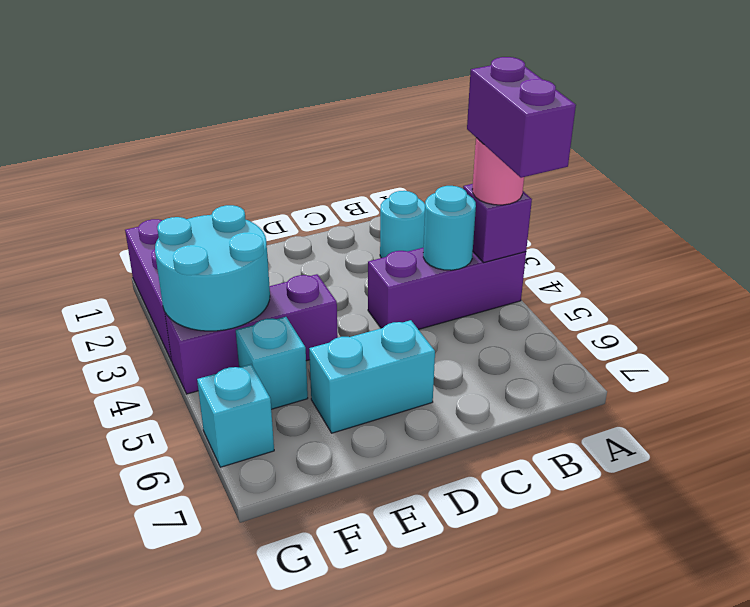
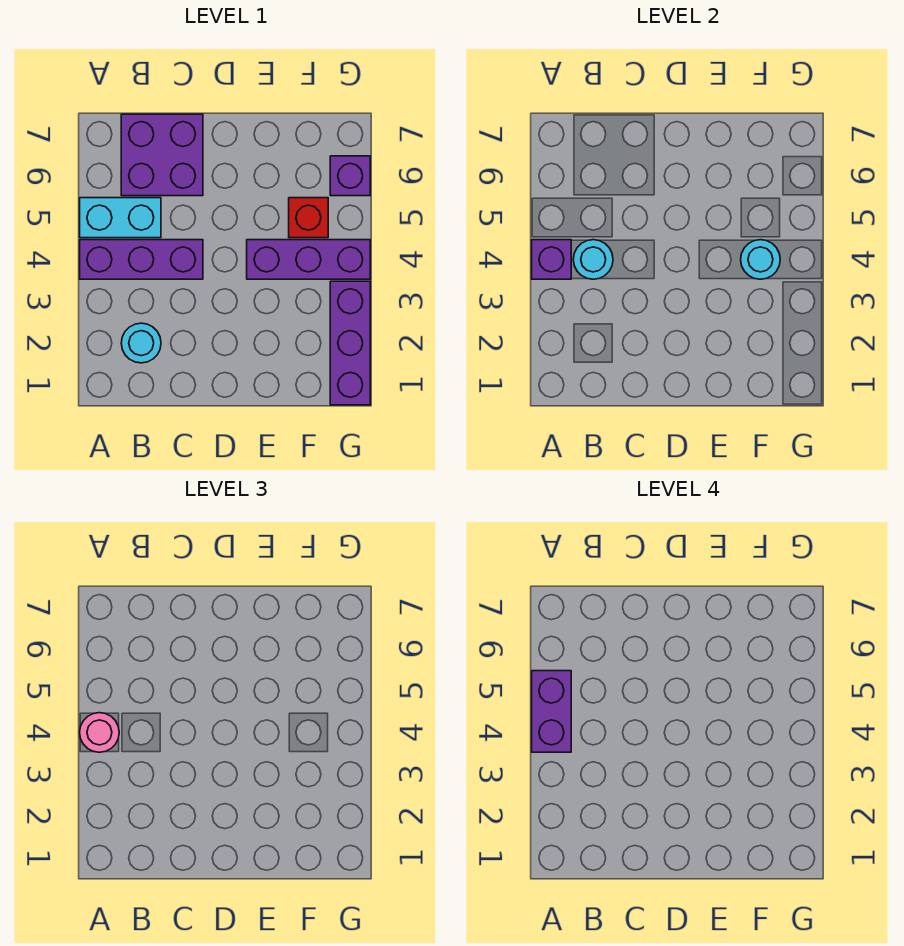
none -> purple 2x2 brick [121,114,203,196]
cyan 1x2 brick [309,320,435,433] -> cyan 1x2 brick moved to [80,198,161,238]
cyan 2x2 round brick [155,205,270,331] -> cyan 1x1 round brick [741,240,780,279]
cyan 1x1 brick [236,317,308,409] -> red 1x1 brick [289,198,328,238]
cyan 1x1 brick [197,364,274,467] -> purple 1x1 brick [330,156,370,196]

